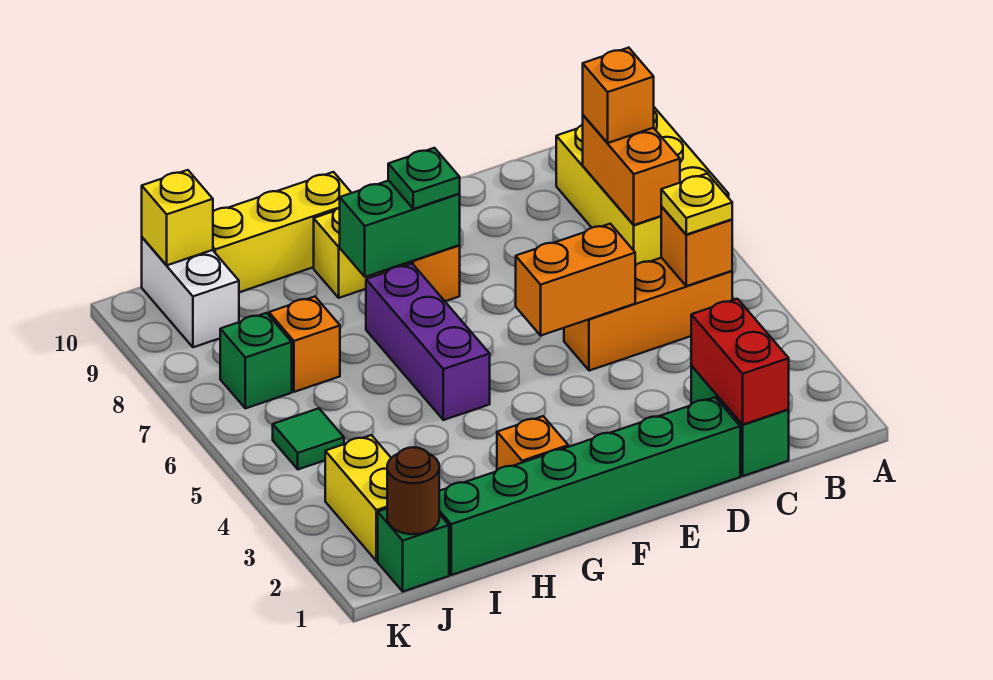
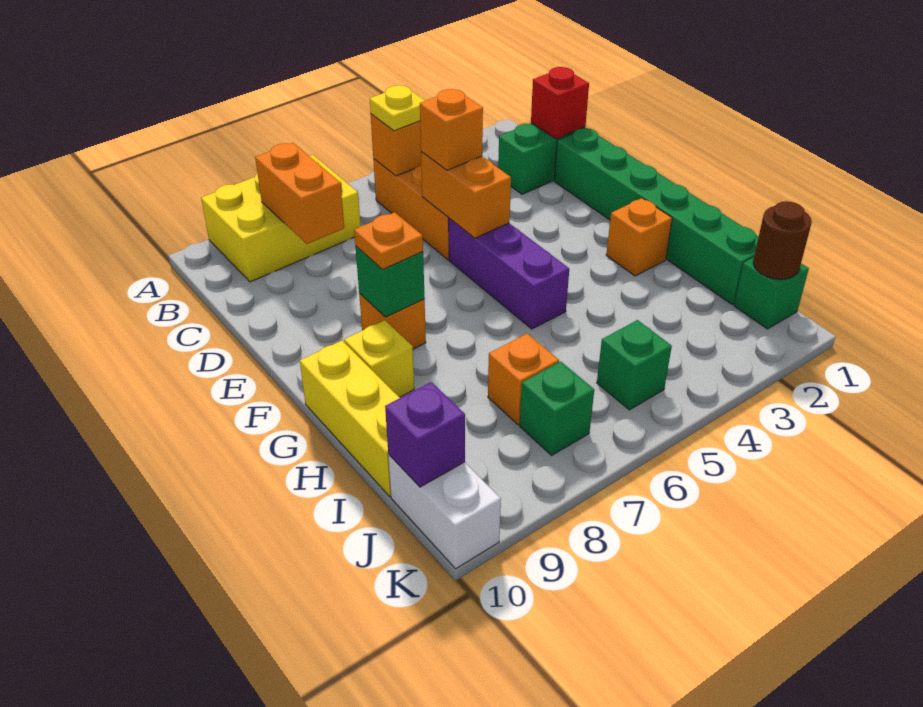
orange 1x2 brick [583,115,680,225] -> orange 1x2 brick turned to [255,143,344,244]
orange 1x1 brick [583,48,654,143] -> orange 1x1 brick moved to [420,89,483,170]
red 1x2 brick [691,299,789,425] -> red 1x1 brick [531,67,589,139]
green 1x2 brick [340,181,460,277] -> green 1x1 brick [355,246,425,317]
green 1x1 plate [388,148,460,209] -> orange 1x1 plate [354,212,423,269]
purple 1x3 brick [366,264,490,420] -> purple 1x3 brick turned to [449,218,569,329]
yellow 1x2 brick [325,435,391,561] -> none
green 1x1 tile [273,408,344,469] -> green 1x1 brick [597,320,672,410]
white 1x2 brick [142,237,239,347] -> white 1x2 brick turned to [388,455,501,569]
yellow 1x1 brick [142,170,213,265] -> purple 1x1 brick [385,382,465,487]

